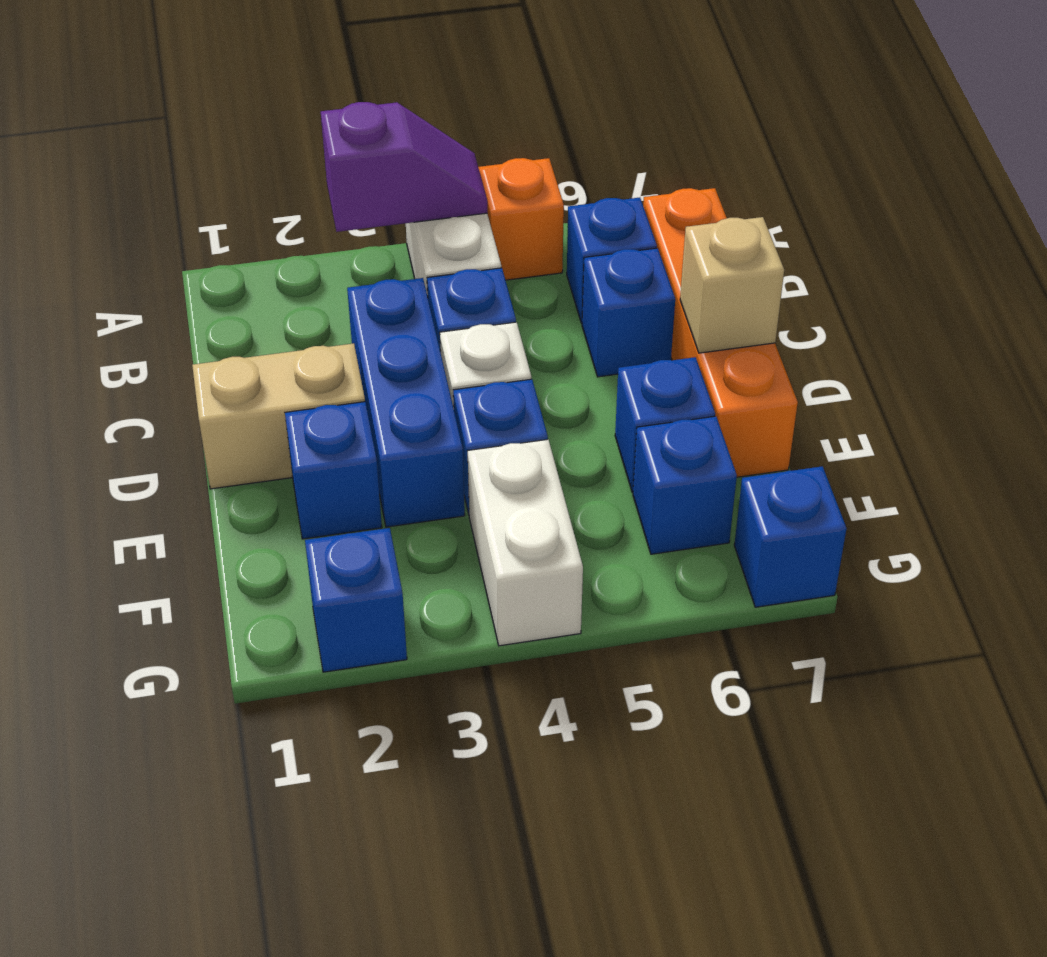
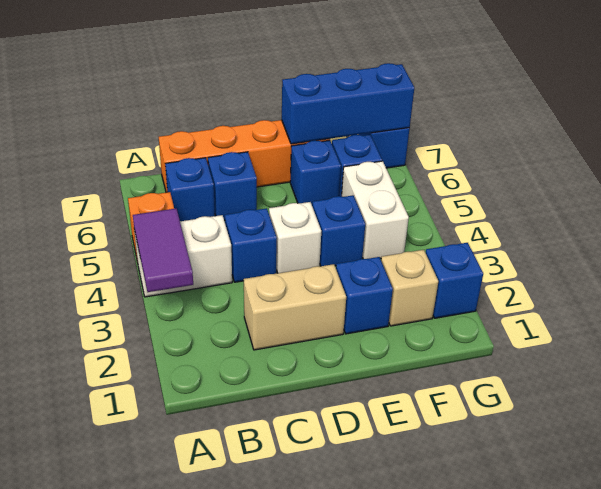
purple 1x2 slope [321,102,487,232] -> purple 1x2 tile [133,209,193,292]
blue 1x3 brick [347,278,465,527] -> blue 1x3 brick moved to [282,63,414,144]
tan 1x2 brick [192,343,365,489] -> tan 1x2 brick turned to [244,264,346,350]
tan 1x1 brick [680,217,784,353] -> tan 1x1 brick moved to [381,250,438,326]
white 1x2 brick [468,439,583,646] -> white 1x2 brick turned to [342,161,409,259]

